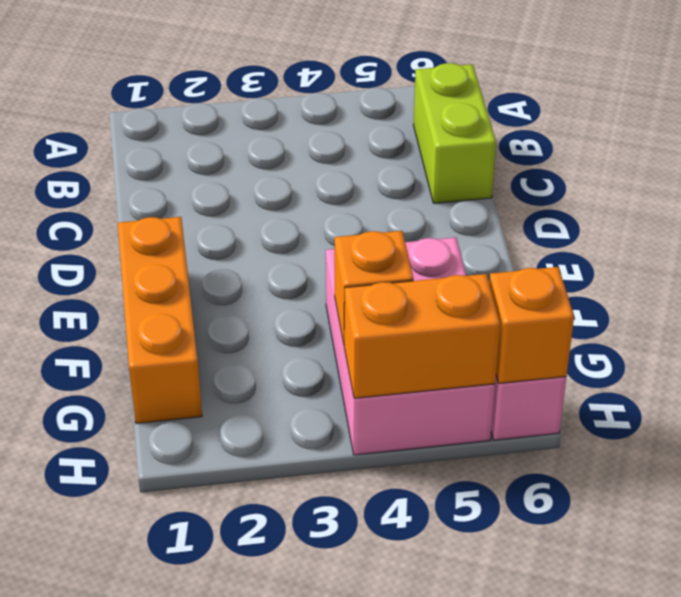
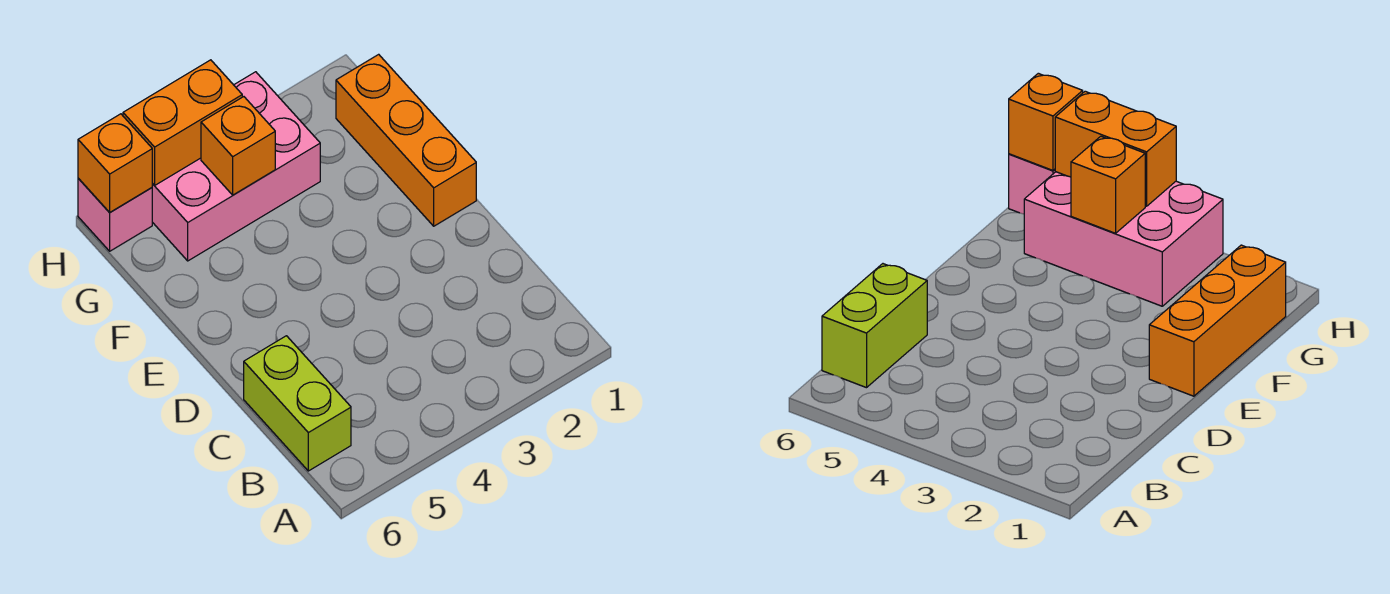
pink 2x3 brick [326,237,495,455] -> pink 2x3 brick turned to [152,72,320,261]

